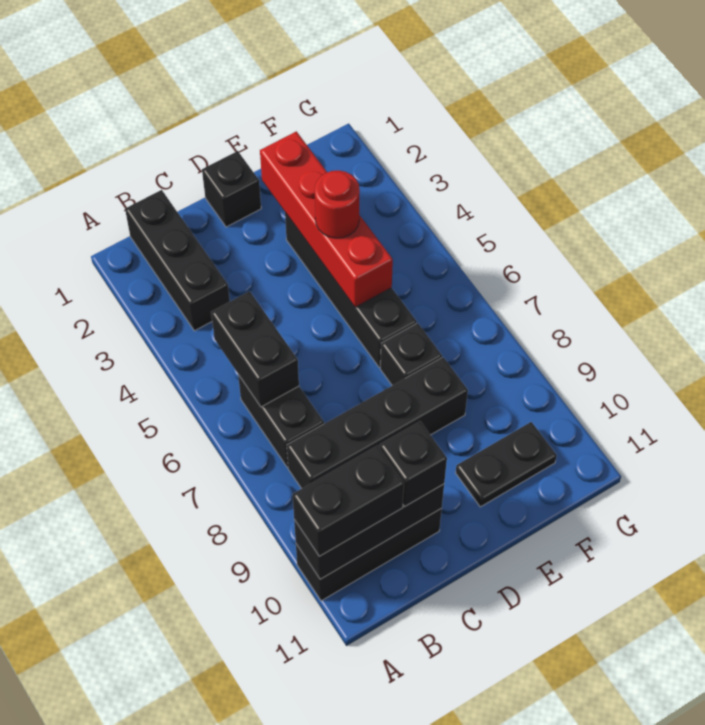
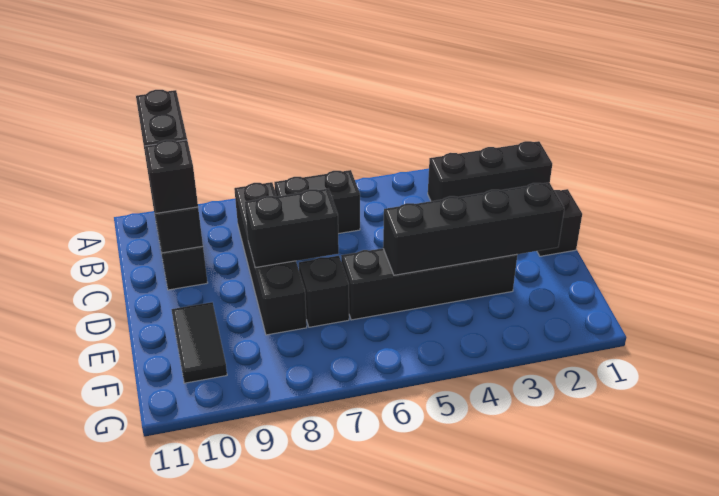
black 1x2 brick [211,291,299,407] -> black 1x2 brick moved to [245,189,339,268]
red 1x4 brick [260,131,393,307] -> black 1x4 brick [383,182,564,275]
red 1x1 round brick [315,170,360,238] -> none
black 1x2 plate [456,422,557,507] -> black 1x2 tile [171,302,227,383]

